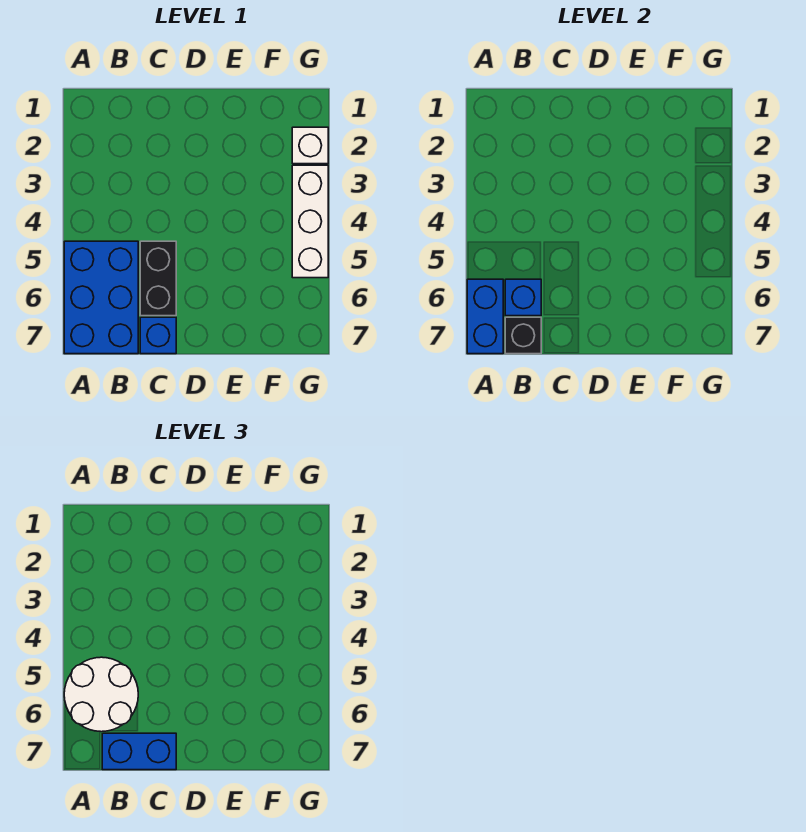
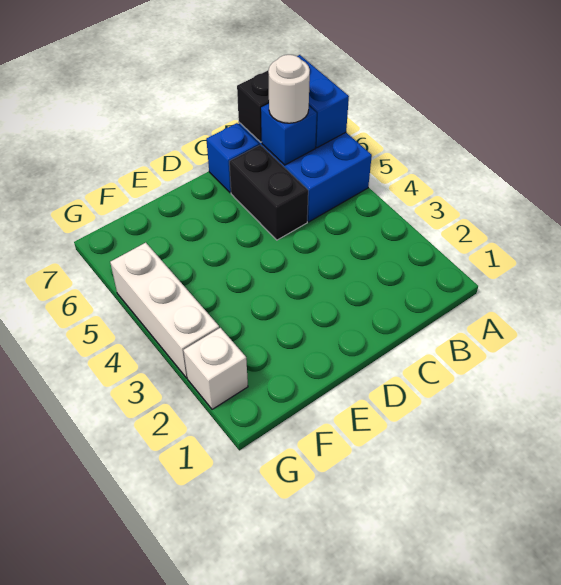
white 2x2 round brick [64,657,138,732] -> white 1x1 round brick [268,55,310,123]
blue 1x2 brick [102,733,176,770] -> none

